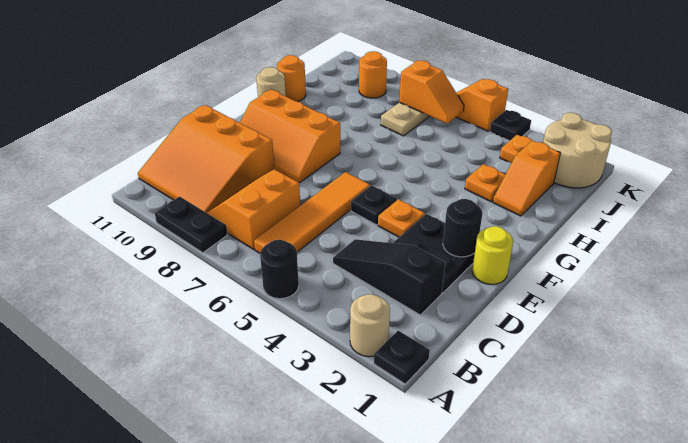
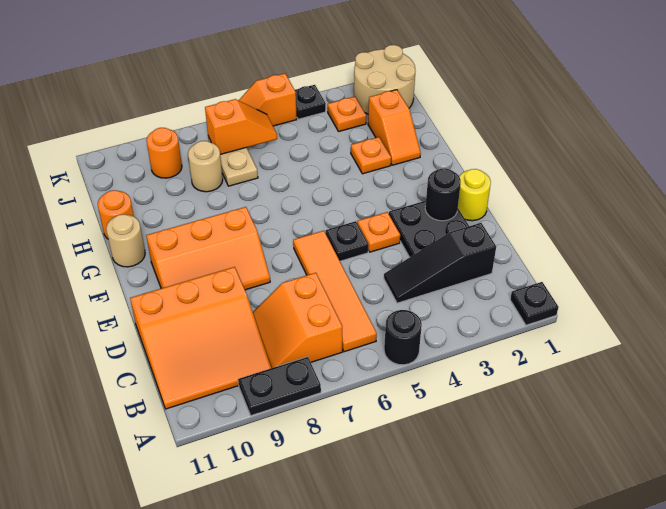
tan 1x1 round brick [350,294,390,357] -> tan 1x1 round brick moved to [188,141,223,192]

